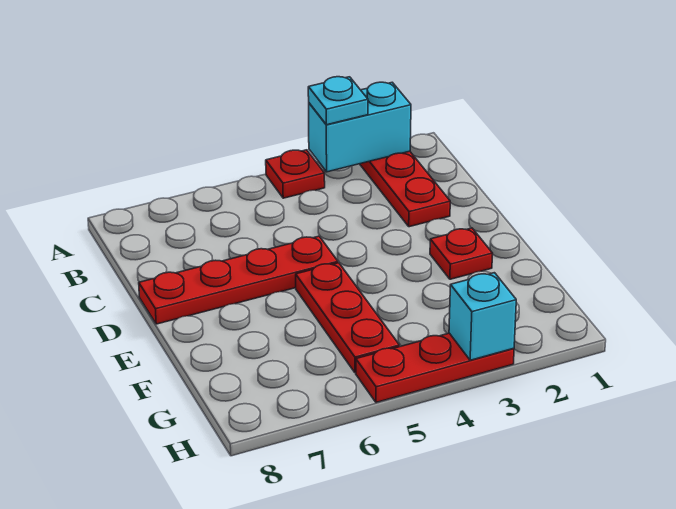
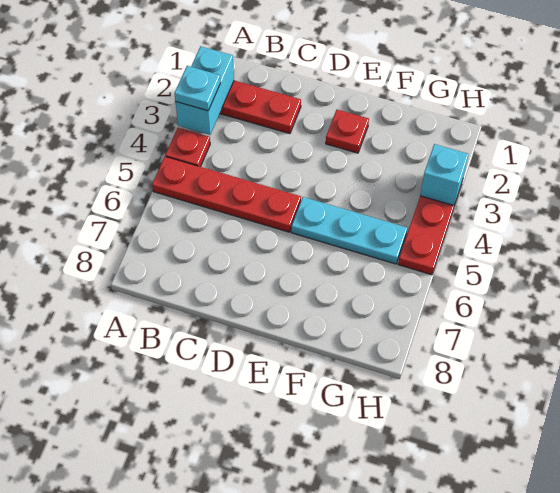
red 1x4 plate [139,236,338,324] -> red 1x4 plate turned to [152,156,301,232]
red 1x3 plate [296,263,399,373] -> cyan 1x3 plate [291,197,407,264]

